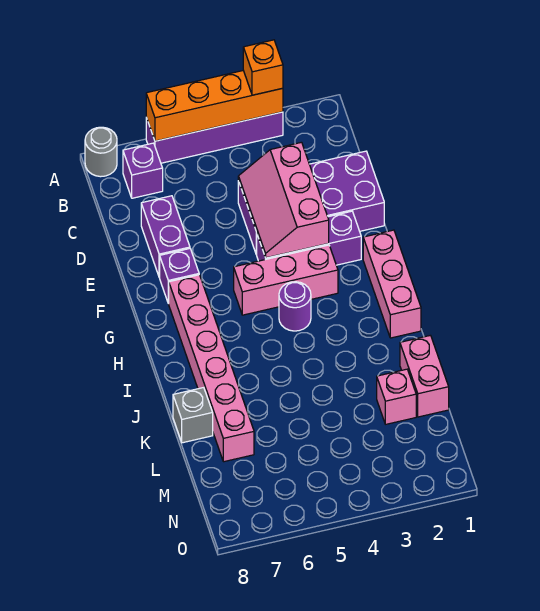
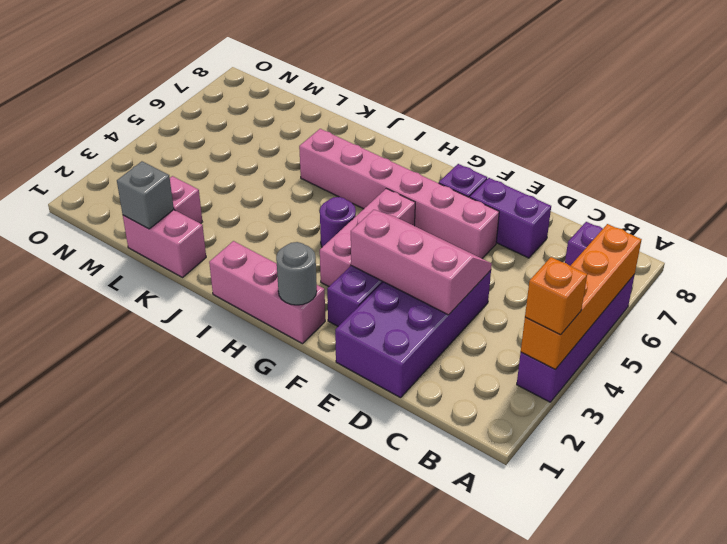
grey 1x1 round brick [85,127,117,177] -> grey 1x1 round brick moved to [276,242,317,305]
pink 1x6 brick [168,275,254,462] -> pink 1x6 brick moved to [299,129,499,258]
grey 1x1 brick [173,388,213,443] -> grey 1x1 brick moved to [117,161,174,229]

